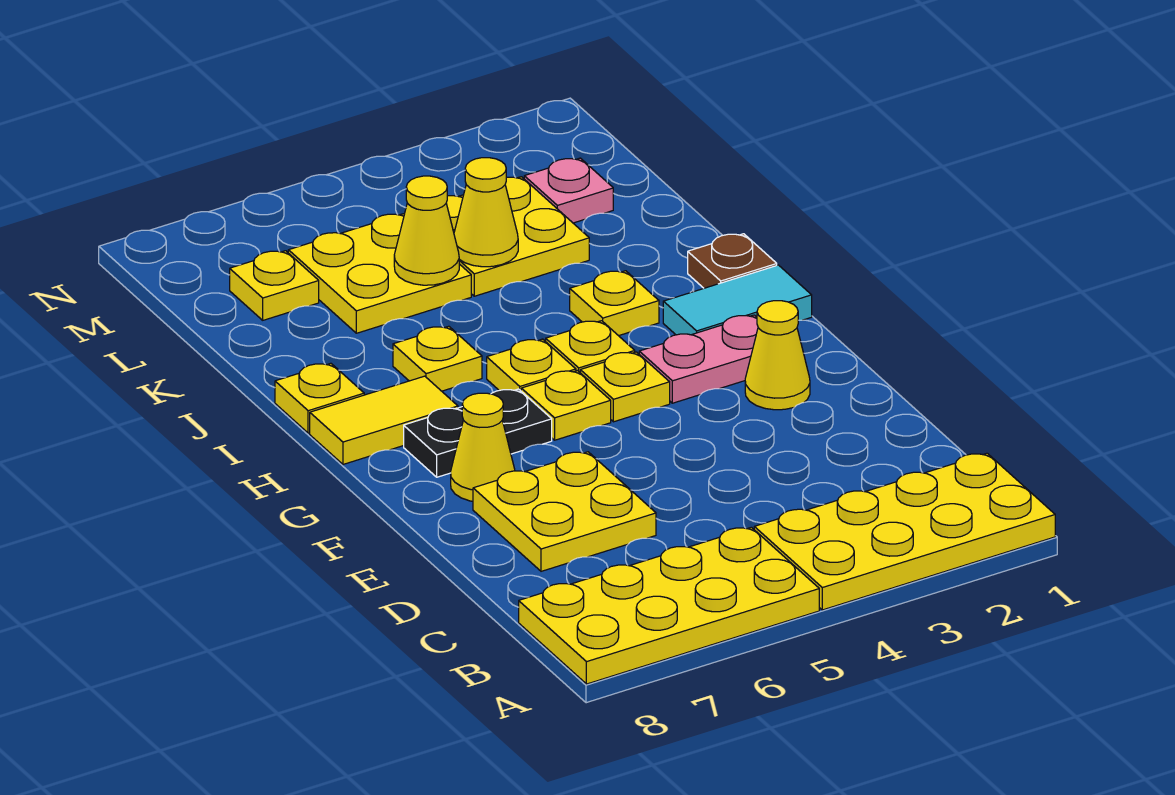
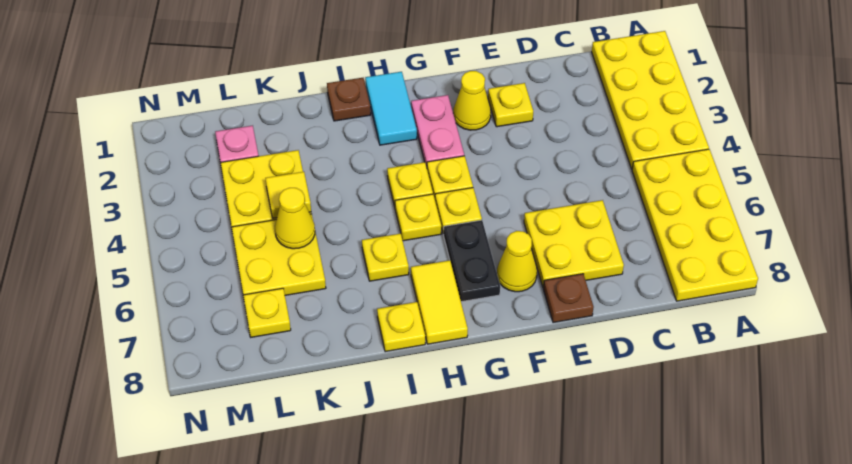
none -> brown 1x1 plate [543,274,594,323]
yellow 1x1 plate [570,271,659,336] -> yellow 1x1 plate moved to [488,83,533,127]
yellow 1x1 cone [454,158,518,267] -> yellow 1x1 tile [265,172,311,218]

